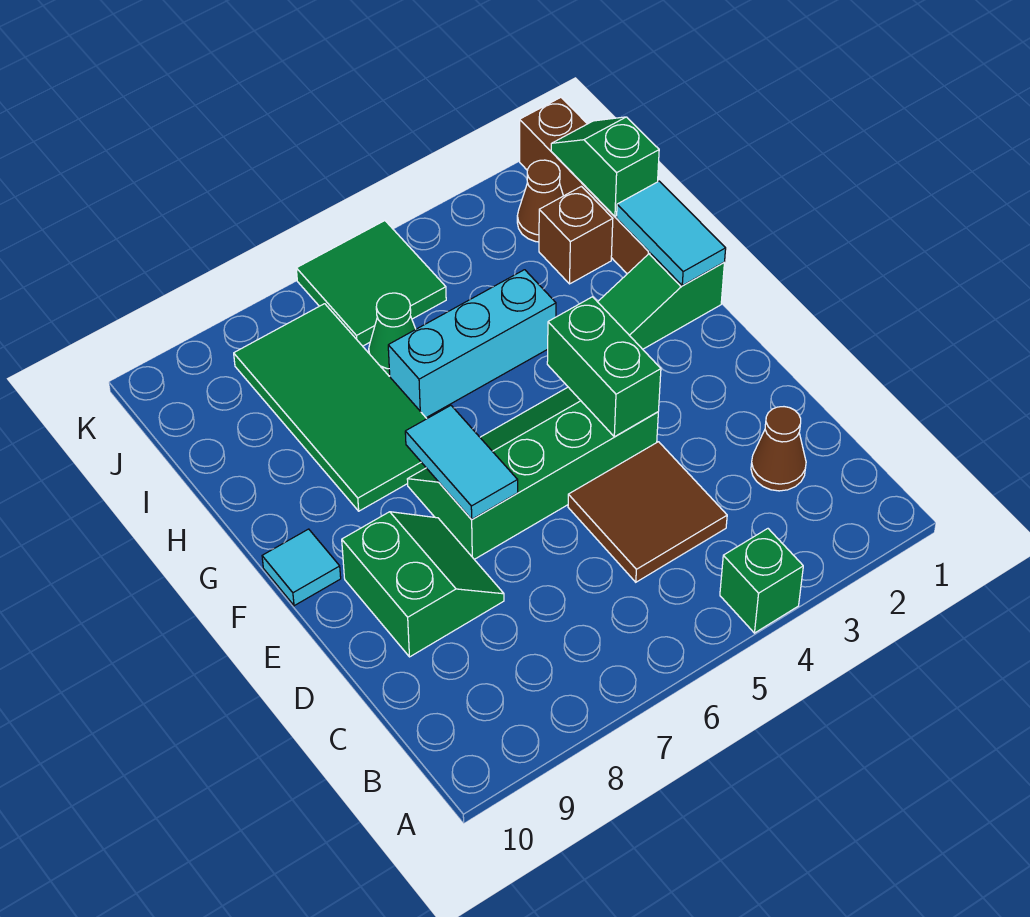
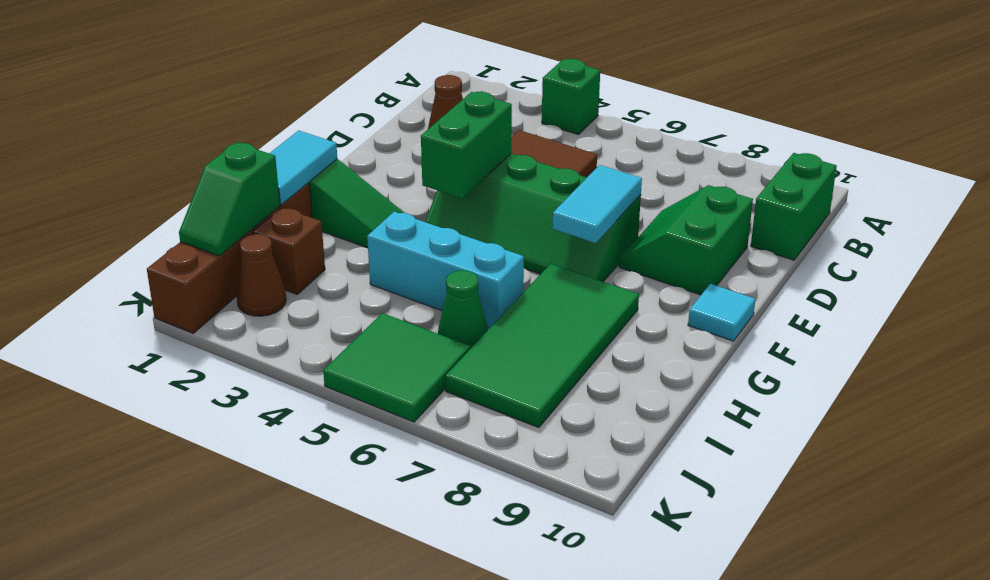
none -> green 1x2 brick [751,153,837,260]

